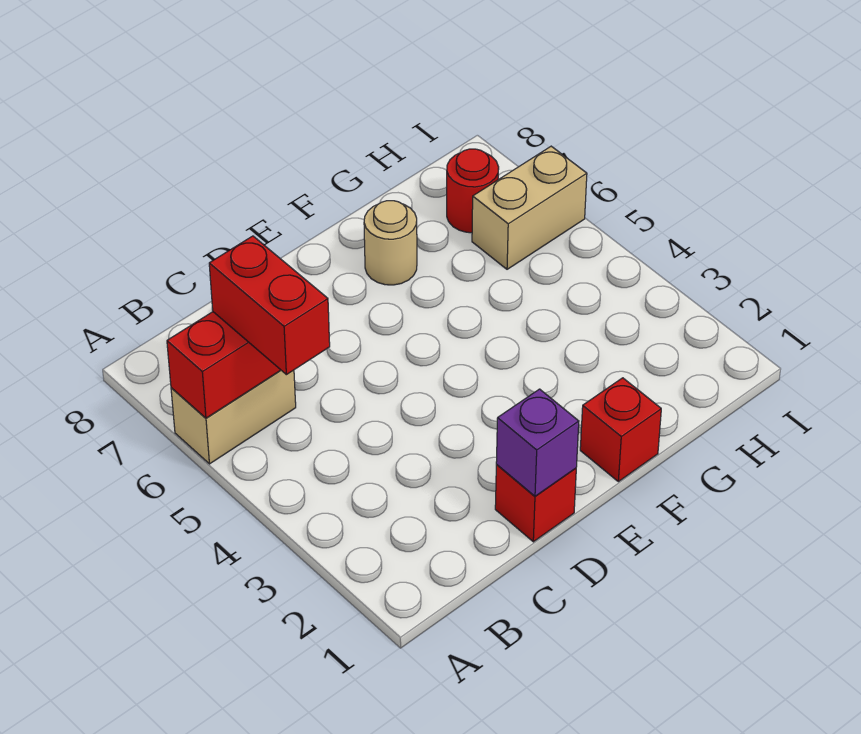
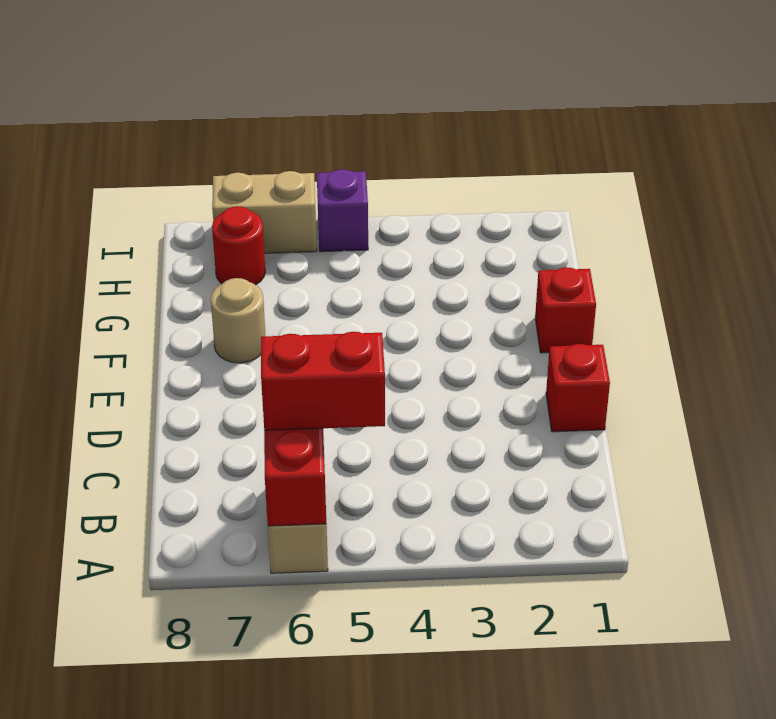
purple 1x1 brick [496,389,579,496] -> purple 1x1 brick moved to [317,169,368,252]
tan 1x2 brick [472,146,587,269] -> tan 1x2 brick turned to [212,171,317,253]

